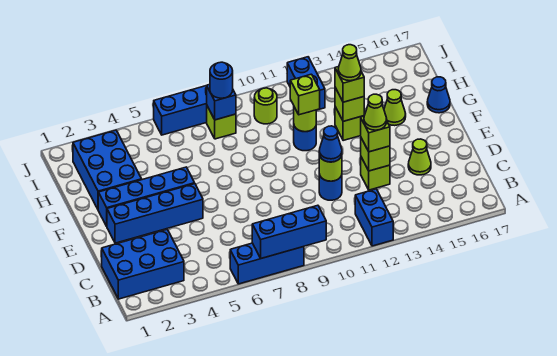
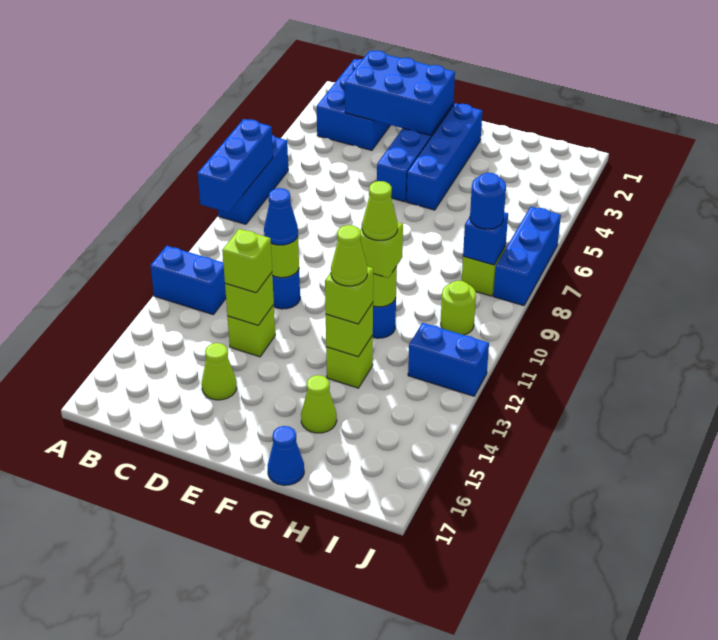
lime 1x1 cone [364,94,387,130] -> lime 1x1 cone moved to [362,181,398,240]
blue 2x3 brick [73,130,142,209] -> blue 2x3 brick moved to [345,51,455,135]

